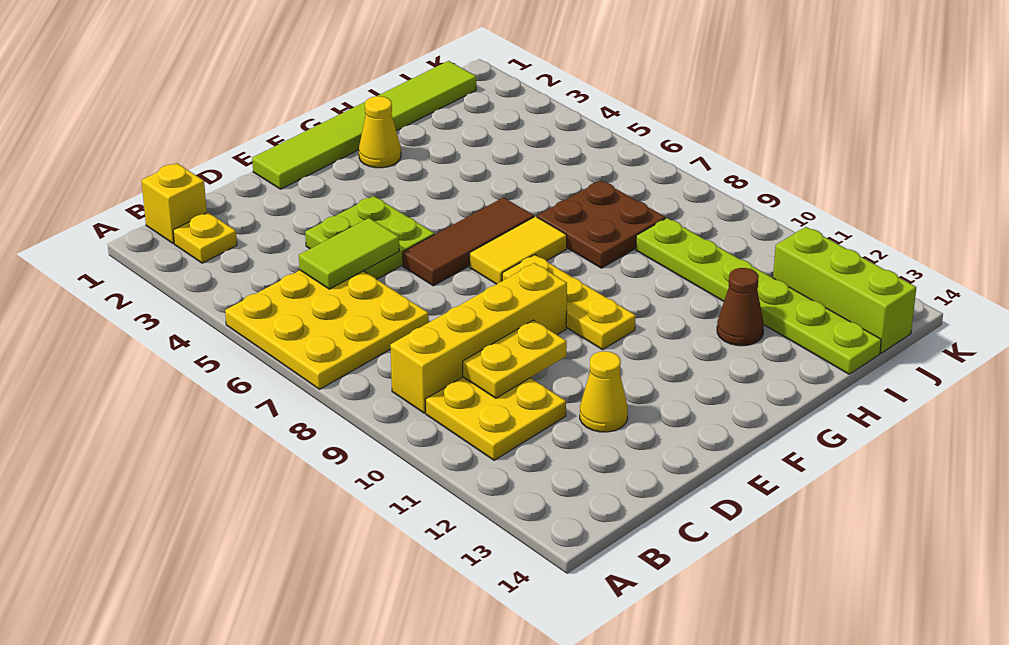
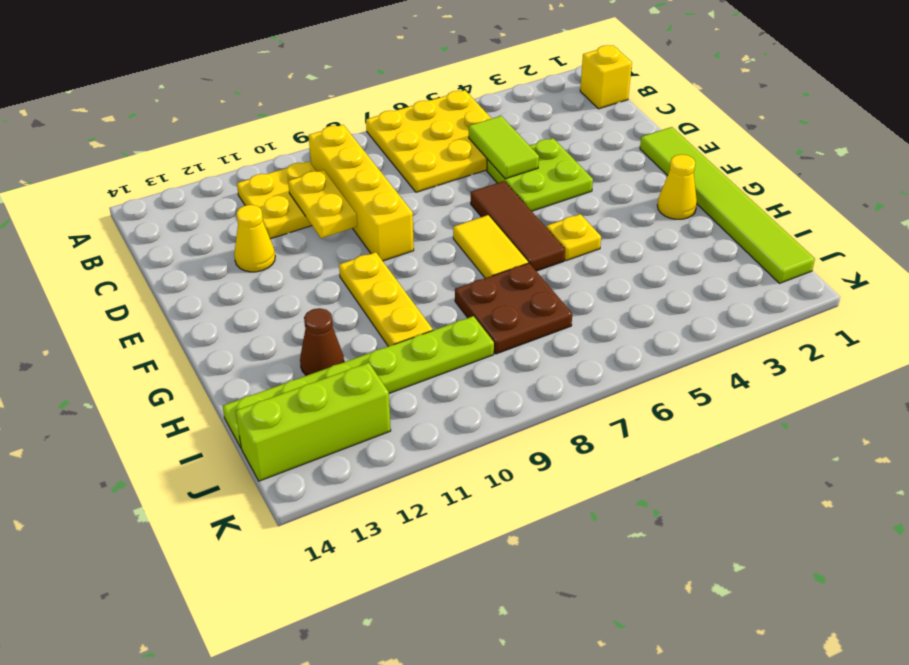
yellow 1x1 plate [173,213,237,263] -> yellow 1x1 plate moved to [546,214,601,261]
yellow 1x3 plate [502,255,636,350] -> yellow 1x3 plate turned to [339,252,433,346]

